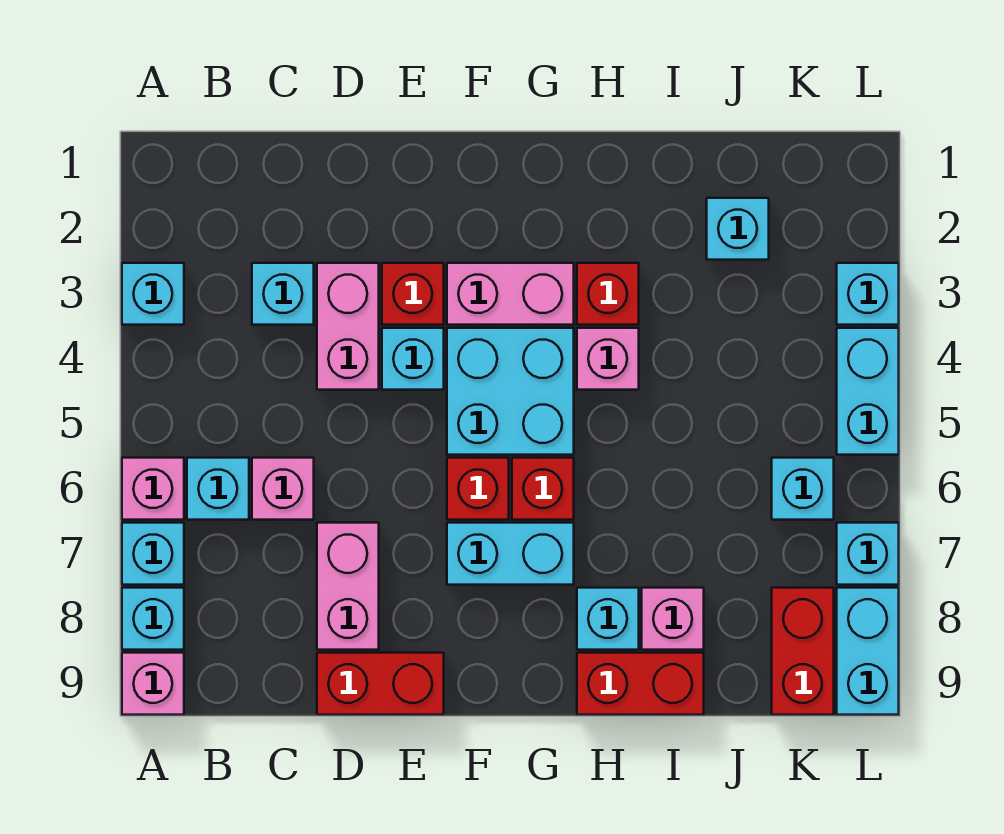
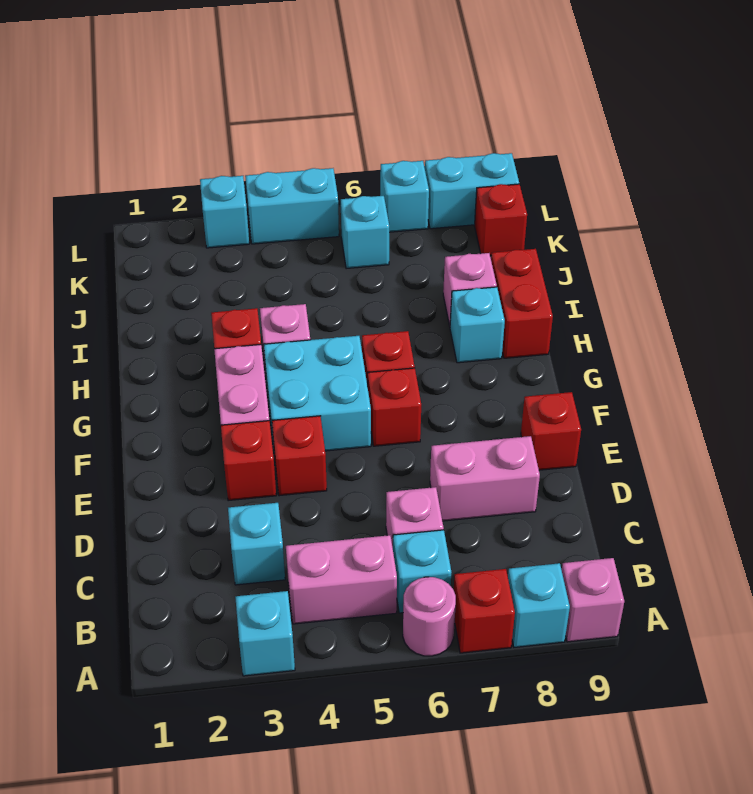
pink 1x1 brick [122,458,184,520] -> pink 1x1 round brick [403,577,456,656]
cyan 1x1 brick [122,523,184,585] -> red 1x1 brick [454,569,515,653]
pink 1x2 brick [317,263,379,390] -> pink 1x2 brick moved to [286,535,397,624]
red 1x2 brick [317,653,444,715] -> red 1x1 brick [521,392,581,470]
cyan 1x1 brick [382,328,444,390] -> red 1x1 brick [272,416,327,496]
cyan 1x2 brick [447,523,574,585] -> none
cyan 1x1 brick [707,198,769,260] -> none
red 1x2 brick [772,588,834,715] -> red 1x1 brick [475,184,527,256]

